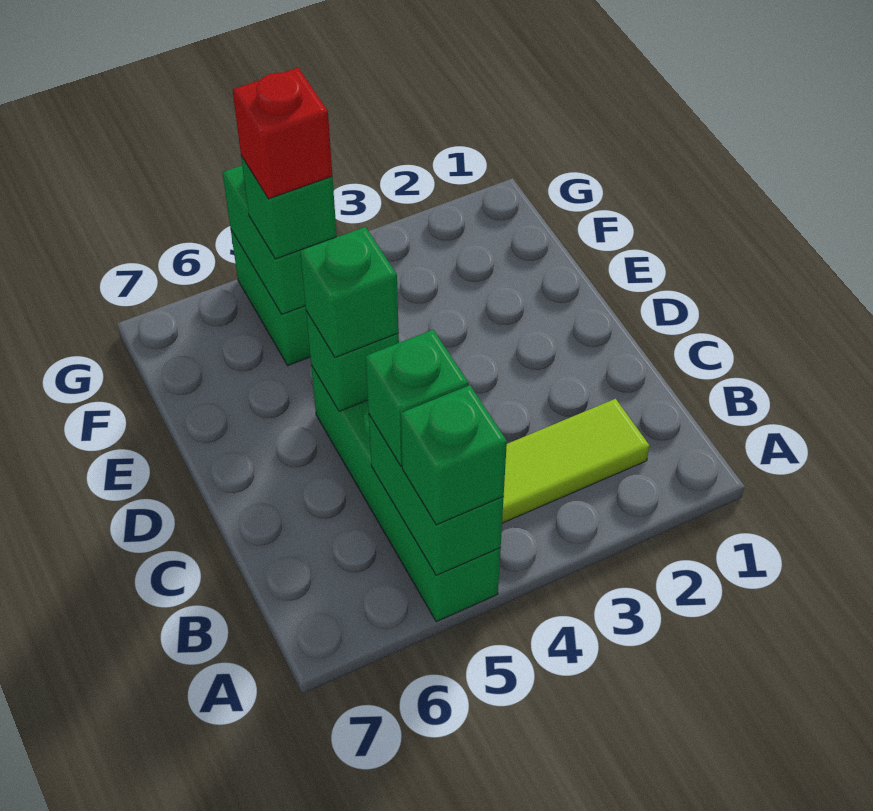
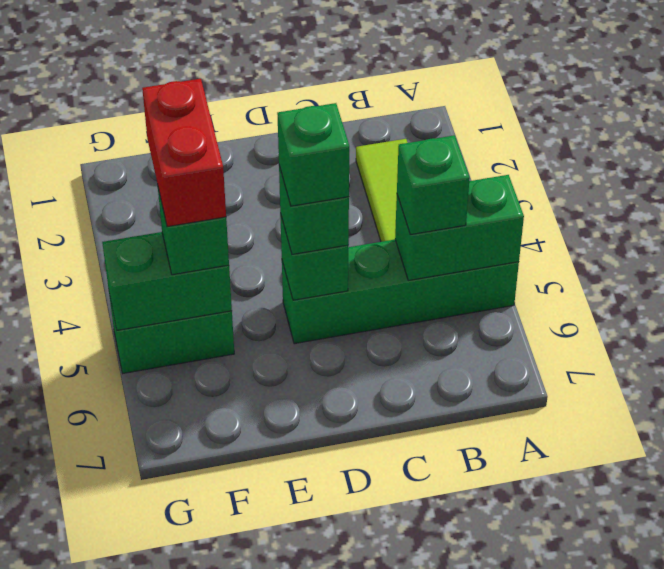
green 1x1 brick [401,385,507,525] -> green 1x1 brick moved to [277,103,349,206]
red 1x1 brick [233,68,332,199] -> red 1x2 brick [142,79,226,227]

